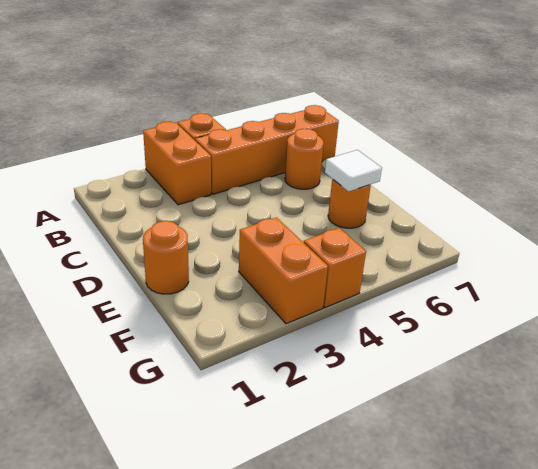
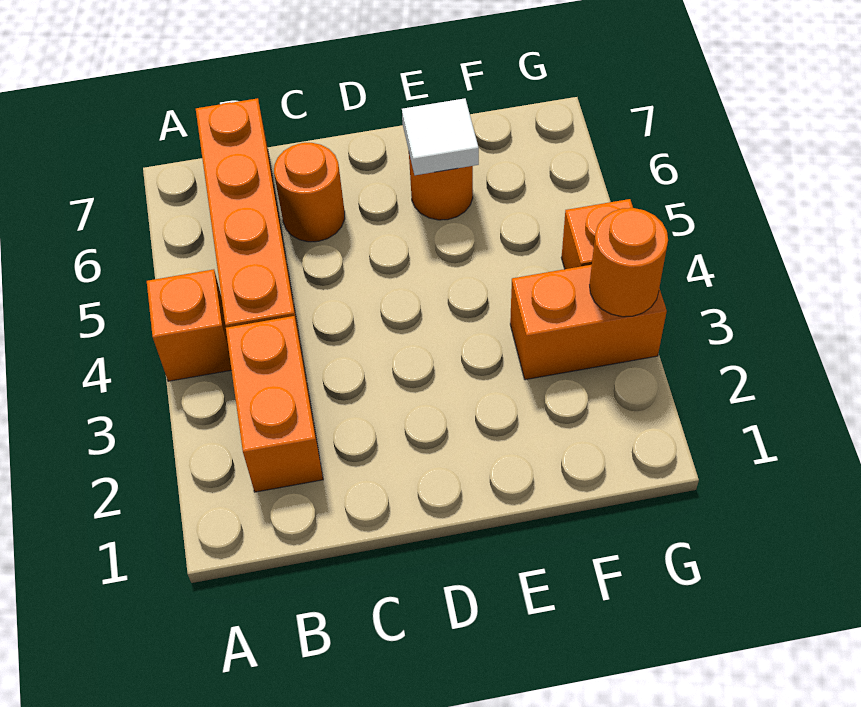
orange 1x2 brick [143,122,211,205] -> orange 1x2 brick turned to [226,316,323,492]
orange 1x1 round brick [143,221,189,294] -> orange 1x1 round brick moved to [590,208,668,317]

